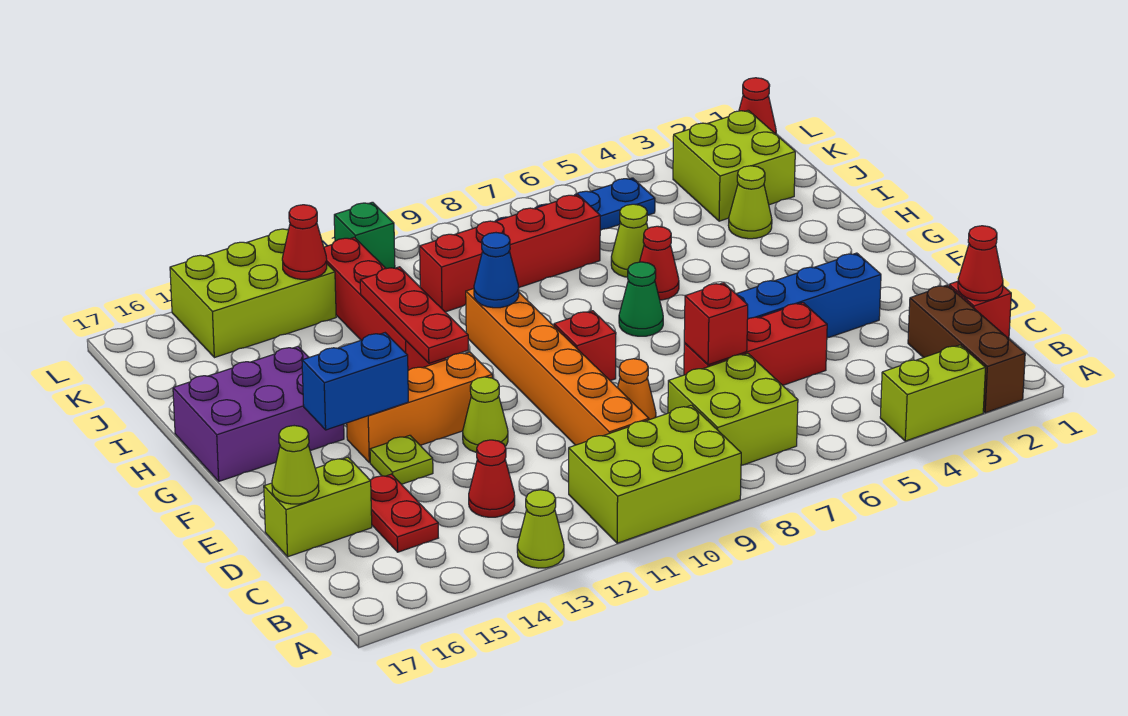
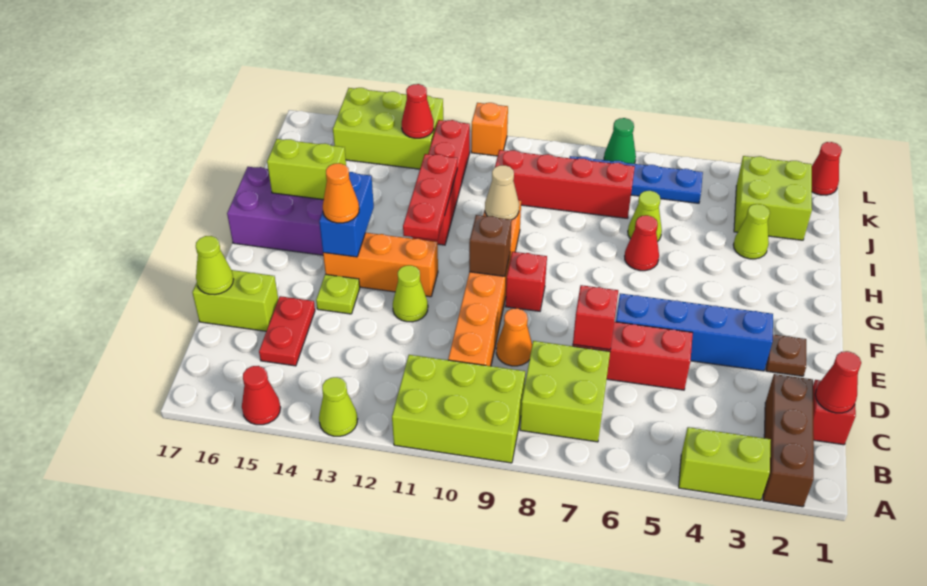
red 1x1 cone [469,440,515,517] -> red 1x1 cone moved to [242,366,281,425]
none -> brown 1x1 plate [766,335,806,376]
none -> brown 1x1 brick [469,215,512,276]
blue 1x2 brick [302,333,408,430] -> blue 1x2 brick turned to [319,172,374,257]
none -> orange 1x1 cone [323,163,359,223]
green 1x1 cone [619,262,663,336] -> green 1x1 cone moved to [604,118,636,164]
blue 1x1 cone [474,233,519,308] -> tan 1x1 cone [485,165,519,220]
none -> lime 1x2 brick [267,139,346,200]
green 1x1 brick [334,202,395,269] -> orange 1x1 brick [471,103,508,156]

